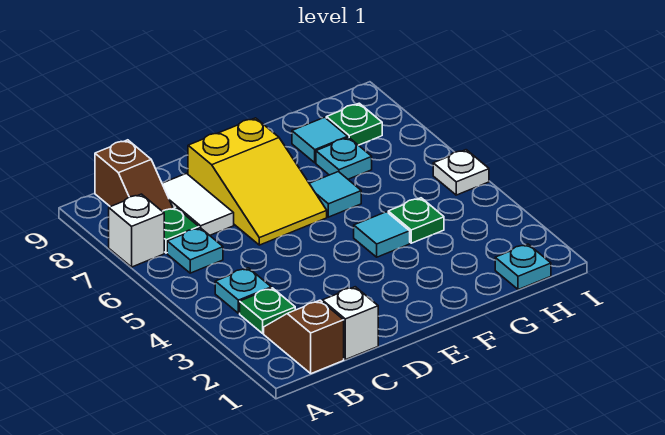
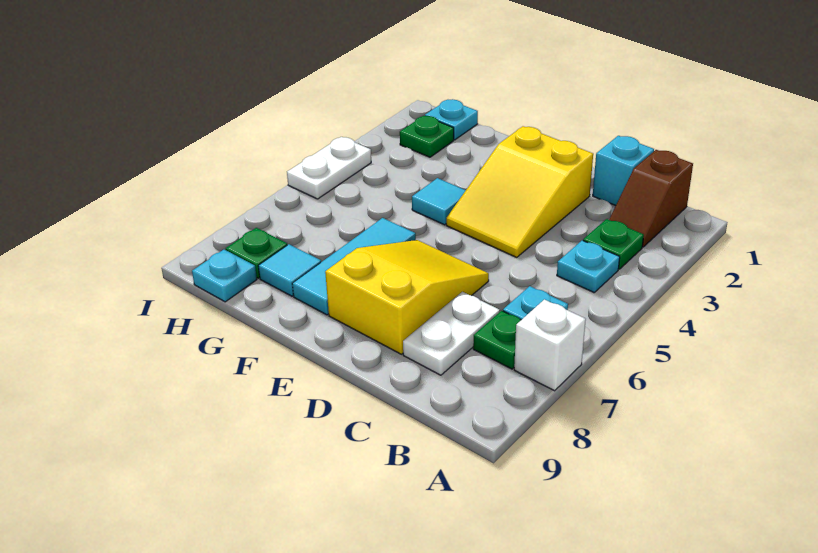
brown 1x2 slope [95,140,173,211] -> none
white 1x1 brick [322,287,378,360] -> cyan 1x1 brick [593,136,654,206]
white 1x2 tile [162,173,234,235] -> white 1x2 plate [403,292,500,375]
none -> yellow 2x3 slope [446,126,593,257]
cyan 1x1 tile [309,172,361,217] -> cyan 1x3 tile [292,218,416,315]
green 1x1 plate [388,198,444,243] -> green 1x1 plate moved to [400,116,454,157]
cyan 1x1 plate [316,137,372,179] -> cyan 1x1 plate moved to [192,250,257,302]
white 1x1 plate [433,150,489,195] -> white 1x2 plate [287,137,371,199]

